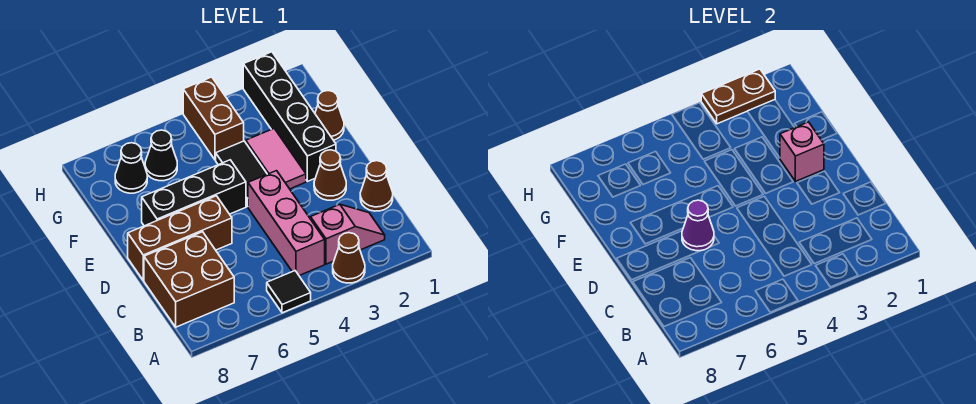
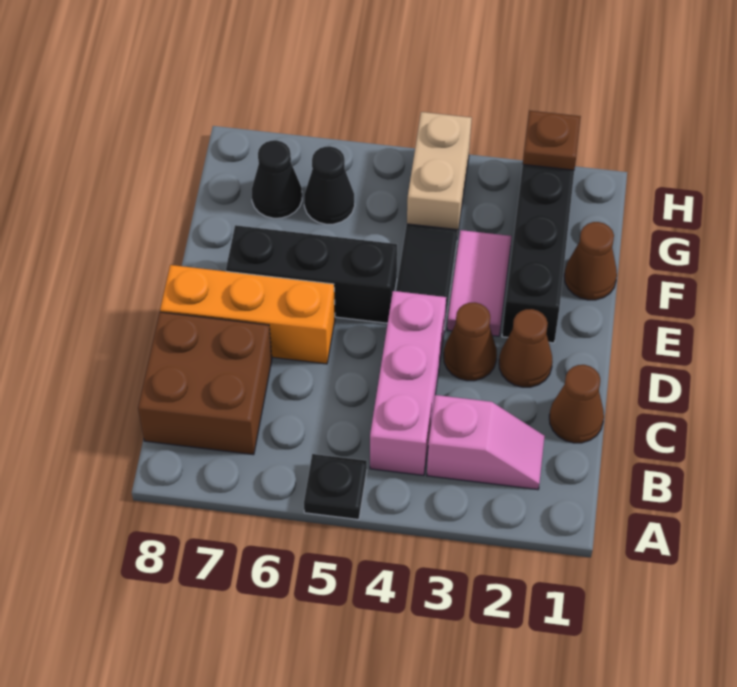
brown 1x1 cone [333,233,365,283] -> brown 1x1 cone moved to [444,302,497,381]
black 1x1 tile [267,271,311,313] -> black 1x1 plate [304,454,367,520]
brown 1x3 brick [128,196,232,280] -> orange 1x3 brick [160,265,335,364]
purple 1x1 cone [682,200,714,251] -> none
pink 1x1 brick [780,122,824,181] -> none
brown 1x2 brick [183,77,244,160] -> tan 1x2 brick [407,112,472,237]
brown 1x2 plate [701,69,775,124] -> brown 1x1 plate [523,111,581,170]

